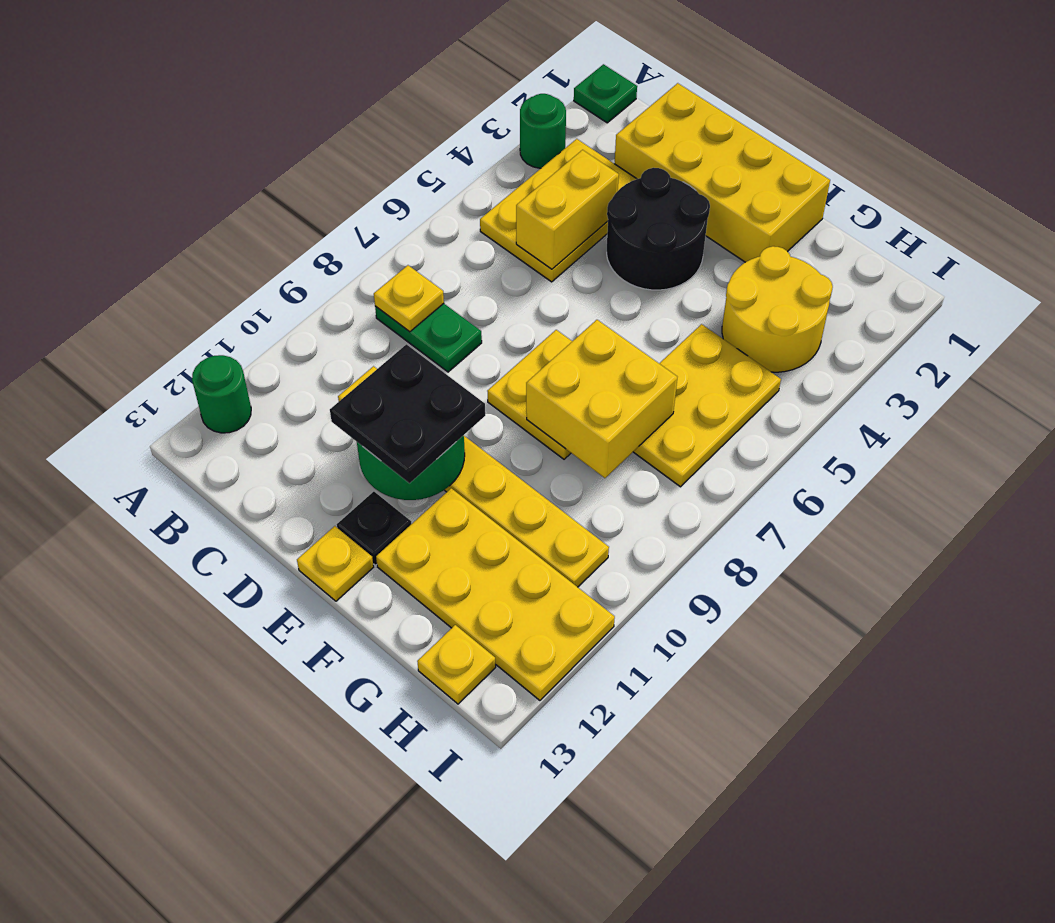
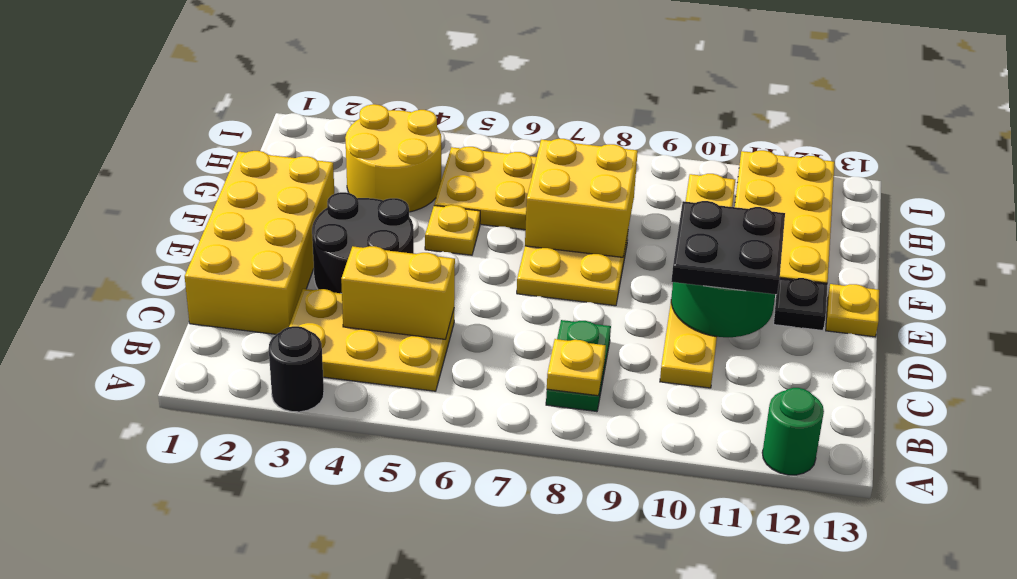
green 1x1 plate [574,64,637,123] -> none
green 1x1 round brick [520,94,566,168] -> black 1x1 round brick [269,326,324,412]
yellow 1x1 plate [417,625,496,704] -> yellow 1x1 plate moved to [425,205,480,255]

